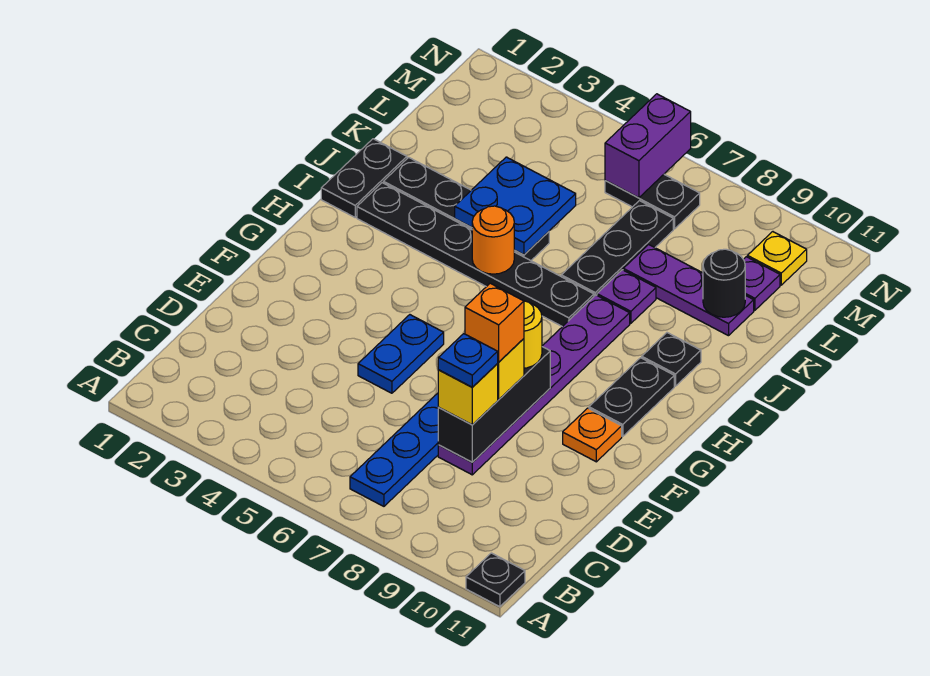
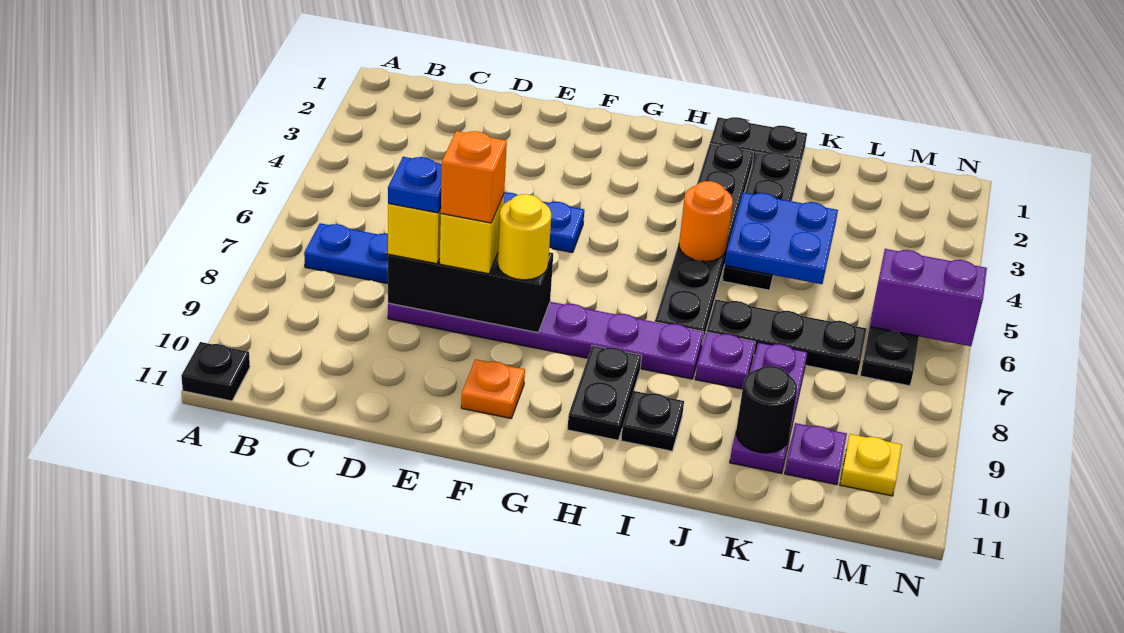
black 1x2 plate [589,358,674,437] -> black 1x2 plate turned to [567,346,642,440]

